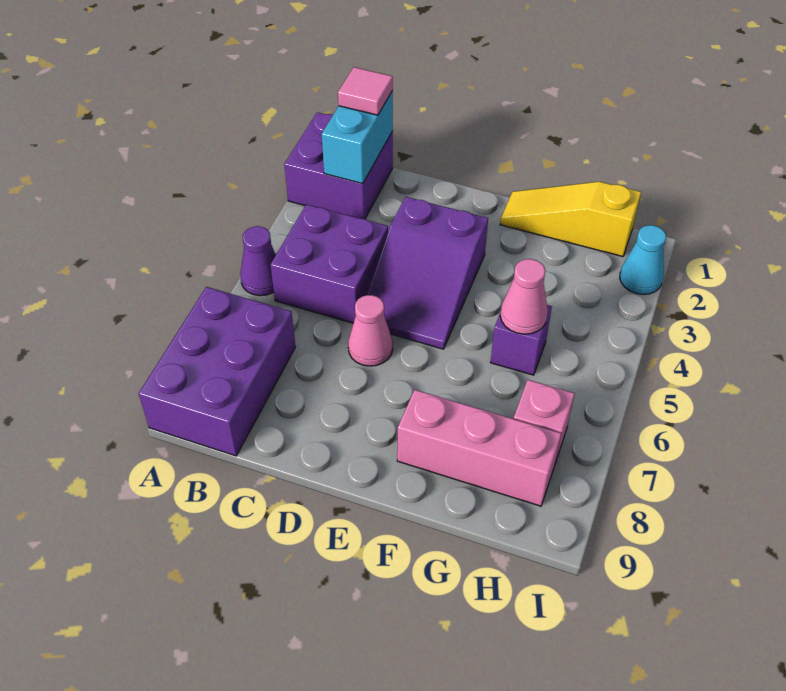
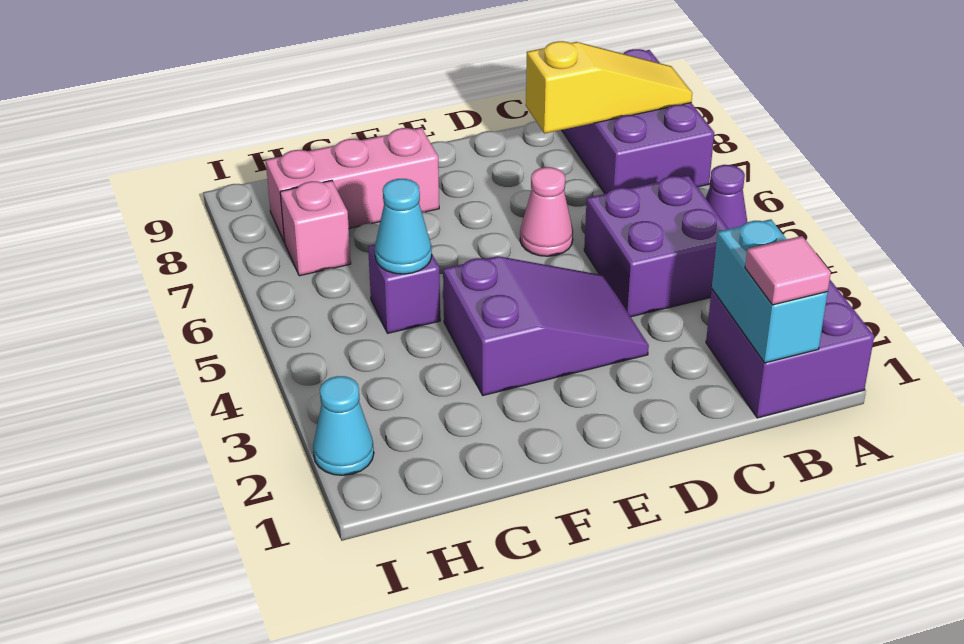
purple 2x3 slope [367,197,488,349] -> purple 2x3 slope turned to [443,256,649,395]
yellow 1x3 slope [500,182,641,257] -> yellow 1x3 slope moved to [526,41,692,133]
pink 1x1 cone [500,259,548,334] -> cyan 1x1 cone [375,179,432,274]

